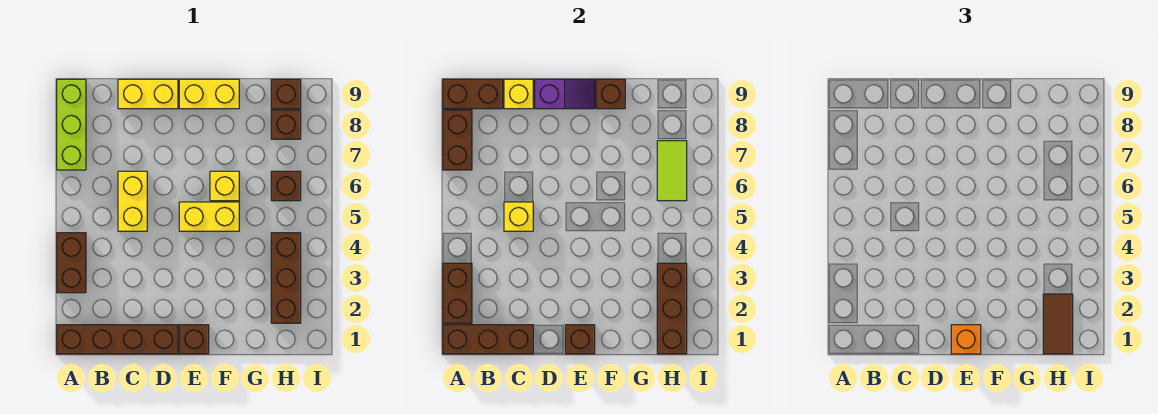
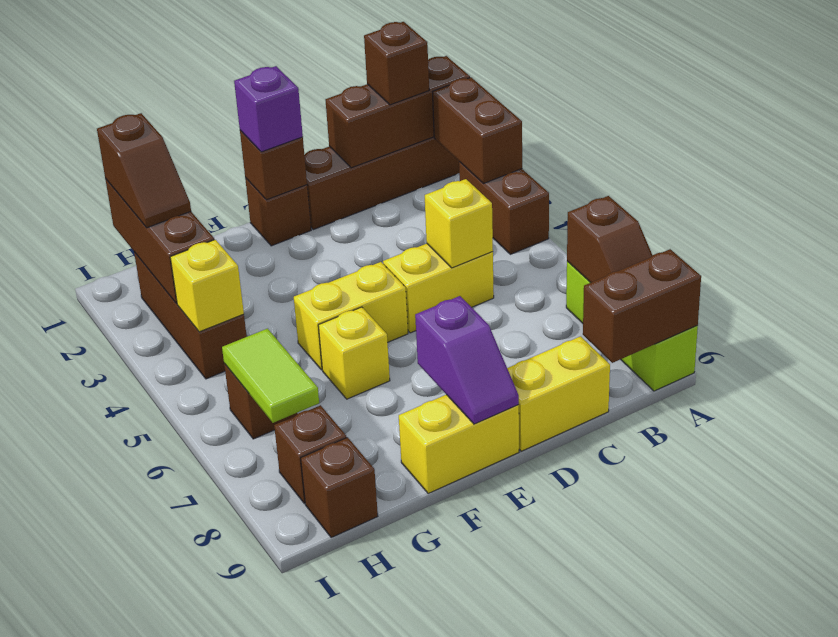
brown 1x2 brick [443,110,472,170] -> brown 1x2 slope [567,196,653,283]
yellow 1x2 brick [118,171,147,231] -> yellow 1x2 brick turned to [383,244,494,333]
yellow 1x1 brick [504,79,533,109] -> yellow 1x1 brick moved to [170,240,244,332]
purple 1x2 slope [535,79,595,109] -> purple 1x2 slope turned to [415,296,519,424]
orange 1x1 brick [951,325,981,354] -> purple 1x1 brick [234,66,303,152]
brown 1x1 brick [596,79,625,109] -> brown 1x1 brick moved to [364,22,429,105]
brown 1x2 tile [1043,294,1073,354] -> brown 1x2 slope [97,113,191,228]

